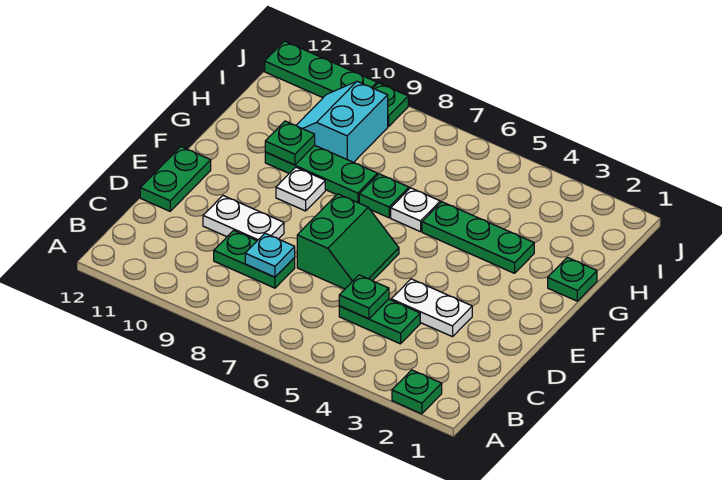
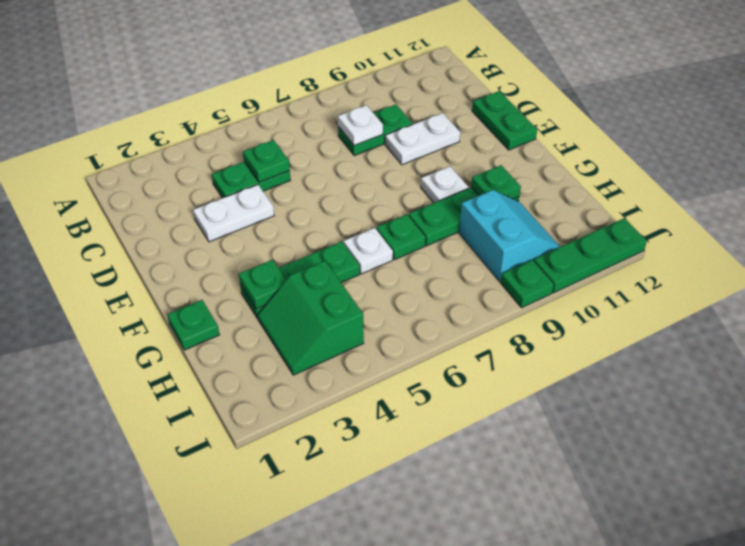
green 1x1 plate [392,370,442,414] -> green 1x1 plate moved to [239,260,286,309]
cyan 1x1 plate [245,233,295,277] -> white 1x1 plate [338,105,383,146]
green 2x2 slope [297,194,399,289] -> green 2x2 slope moved to [258,261,364,375]

